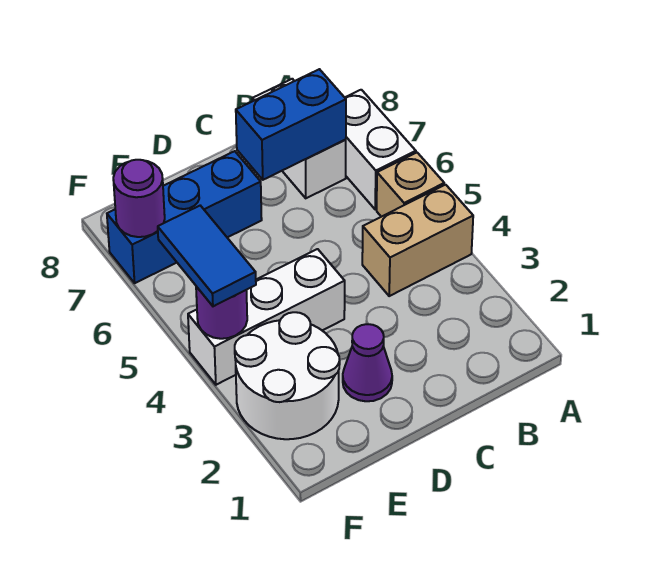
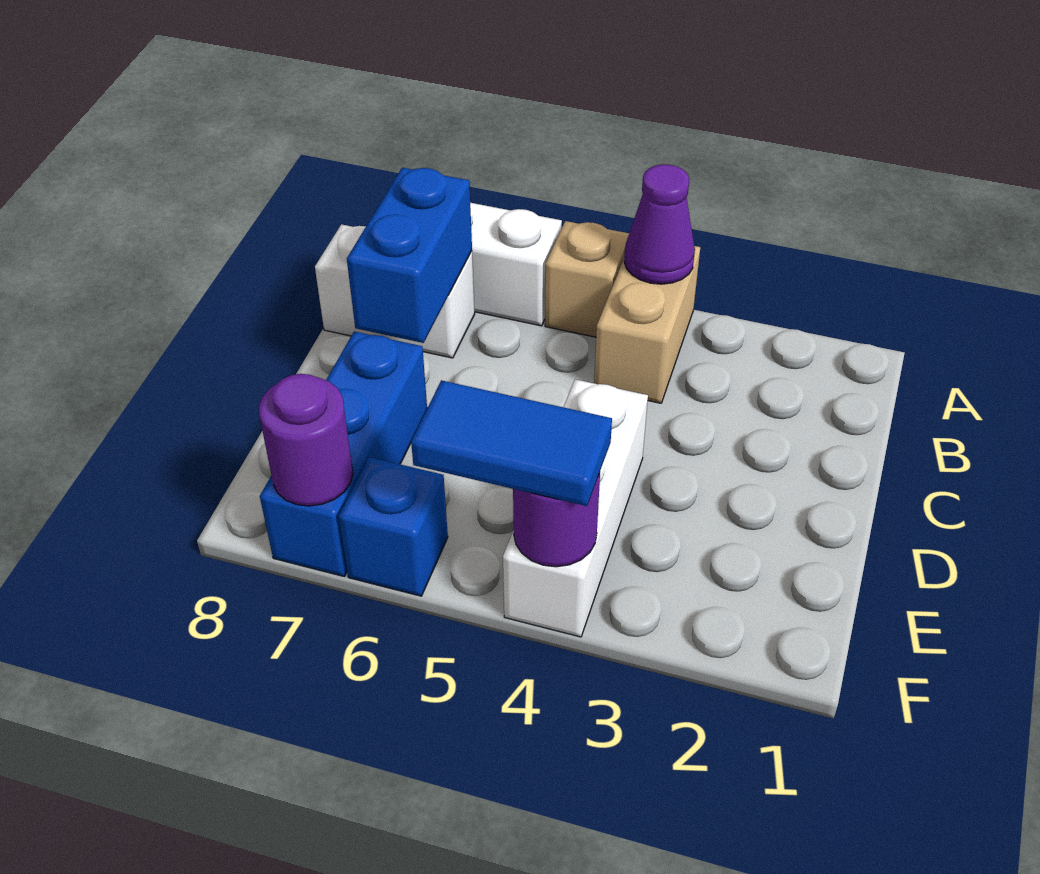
purple 1x1 cone [343,324,392,401] -> purple 1x1 cone moved to [624,164,695,284]
white 2x2 round brick [235,312,340,439] -> none
none -> blue 1x1 brick [339,457,448,596]

